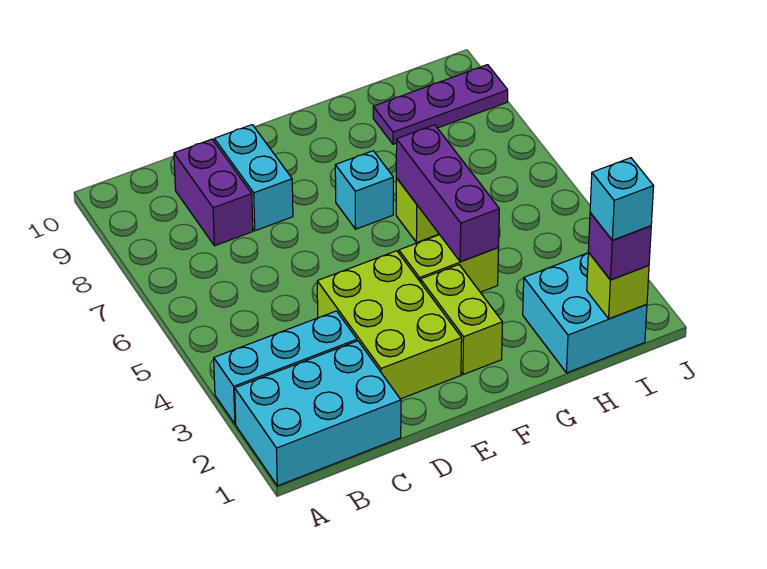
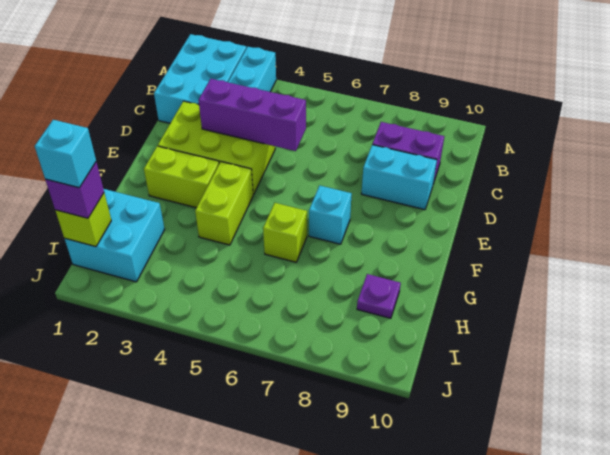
purple 1x3 brick [396,125,499,262] -> purple 1x3 brick moved to [199,79,306,151]
purple 1x3 plate [373,65,508,144] -> purple 1x1 plate [357,274,401,318]

